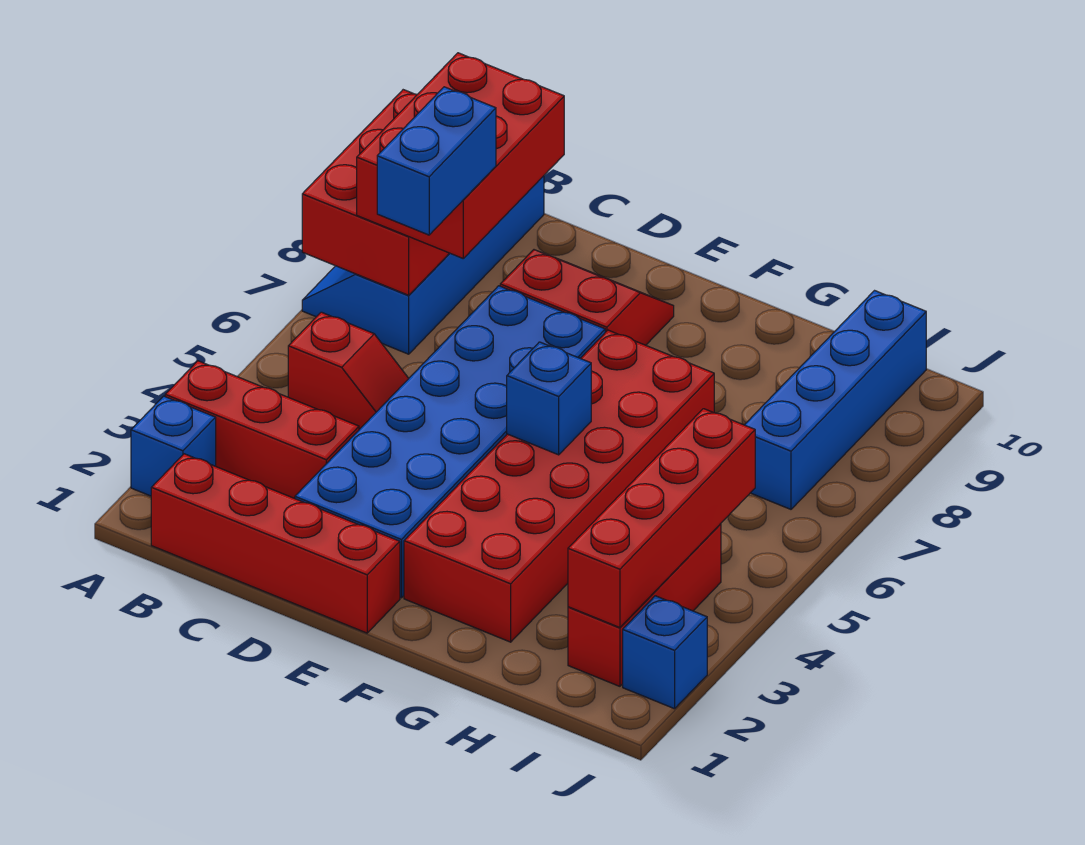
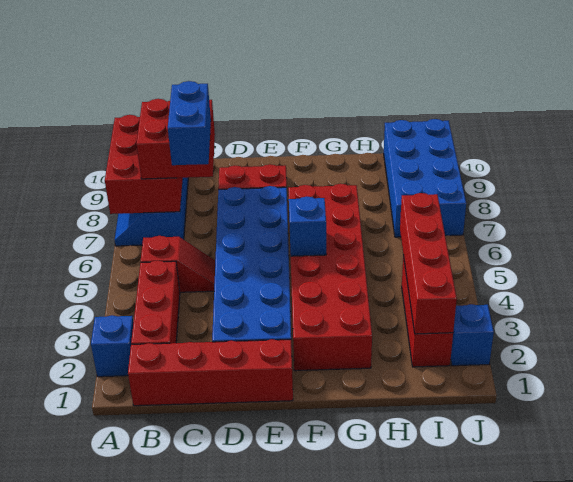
red 1x3 brick [165,361,359,499] -> red 1x3 brick turned to [131,261,180,344]
red 2x3 brick [357,53,564,258] -> red 2x2 brick [136,99,215,179]
blue 1x4 brick [745,291,926,509] -> blue 2x4 brick [384,119,466,237]

